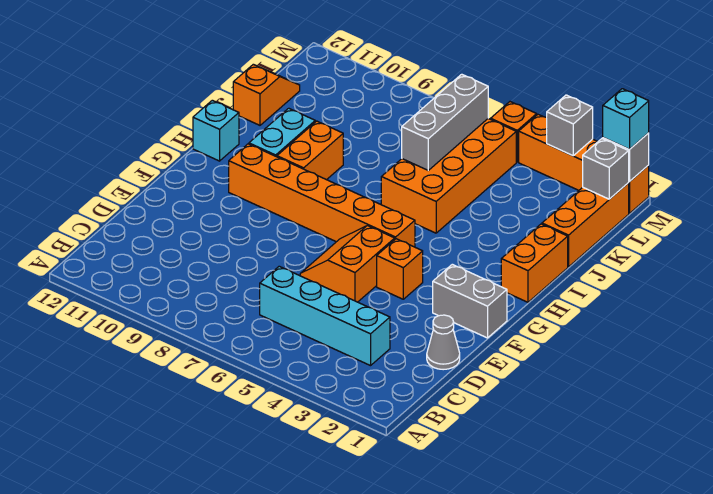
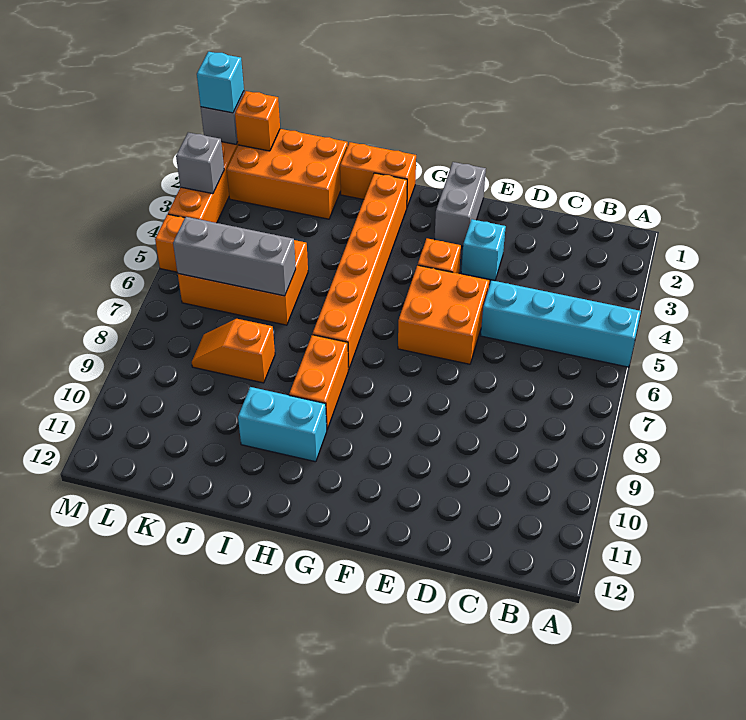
cyan 1x4 brick [260,266,390,366] -> cyan 1x4 brick turned to [481,280,641,367]
grey 1x1 cone [427,315,460,370] -> none
orange 2x2 slope [300,226,395,302] -> orange 2x2 brick [398,265,489,364]
orange 1x6 brick [229,144,415,247] -> orange 1x6 brick moved to [313,173,407,370]
orange 1x2 brick [277,121,343,180] -> orange 1x2 brick turned to [289,335,349,429]
cyan 1x1 brick [193,100,239,161] -> cyan 1x1 brick moved to [461,219,506,280]
orange 2x4 brick [381,119,516,233] -> orange 2x3 brick [178,240,308,325]
orange 1x3 brick [542,183,629,267] -> orange 2x3 brick [227,129,348,219]
orange 1x2 slope [233,64,300,125] -> orange 1x2 slope moved to [192,319,275,383]
grey 1x1 brick [583,139,629,199] -> orange 1x1 brick [235,91,280,151]

